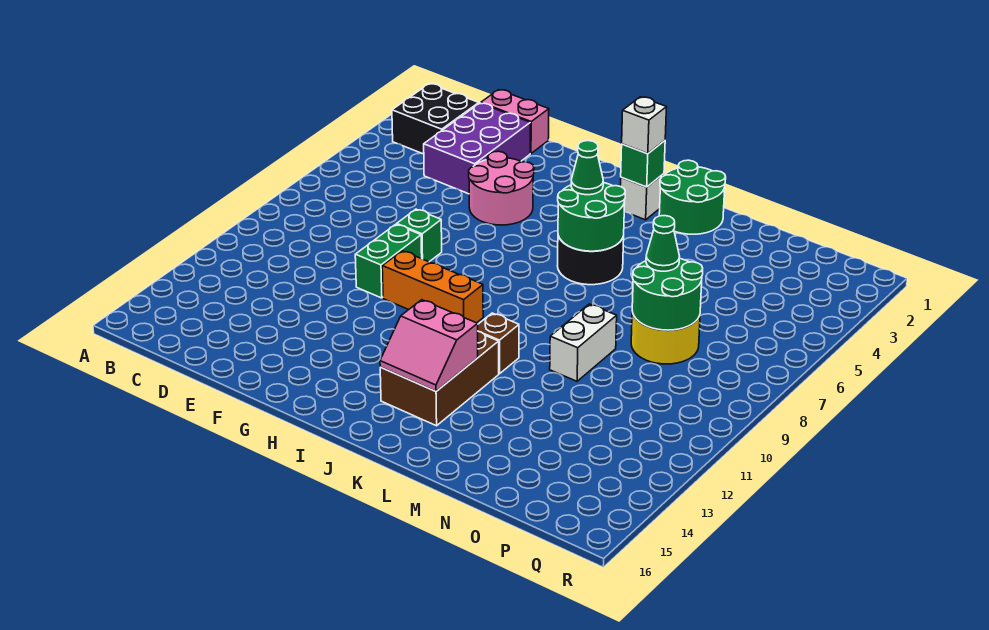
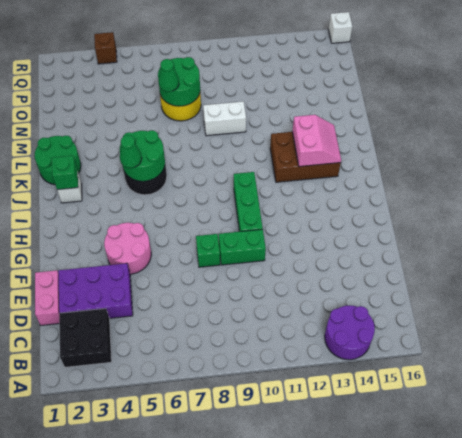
none -> purple 2x2 round brick [325,305,375,360]
orange 1x3 brick [382,251,483,323] -> green 1x3 brick [234,172,263,232]
white 1x1 brick [622,97,666,154] -> white 1x1 brick moved to [328,12,352,43]
brown 1x1 brick [478,313,519,374] -> brown 1x1 brick moved to [94,32,117,64]

